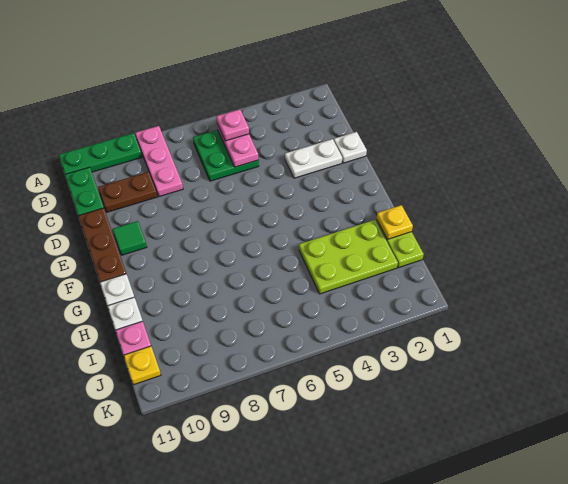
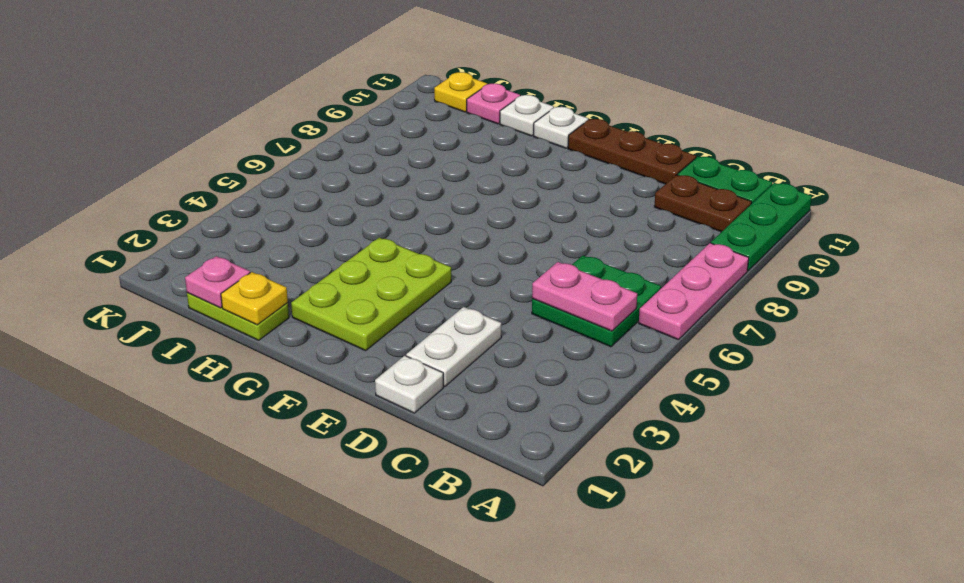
pink 1x3 plate [135,126,183,197] -> pink 1x3 plate turned to [639,243,749,339]
pink 1x1 plate [217,109,249,141] -> pink 1x1 plate moved to [185,256,250,308]
brown 1x2 plate [98,172,157,212] -> brown 1x2 plate turned to [654,175,752,232]
green 1x1 tile [113,221,147,255] -> none
lime 2x3 plate [299,220,398,294] -> lime 2x3 plate moved to [291,238,451,351]

